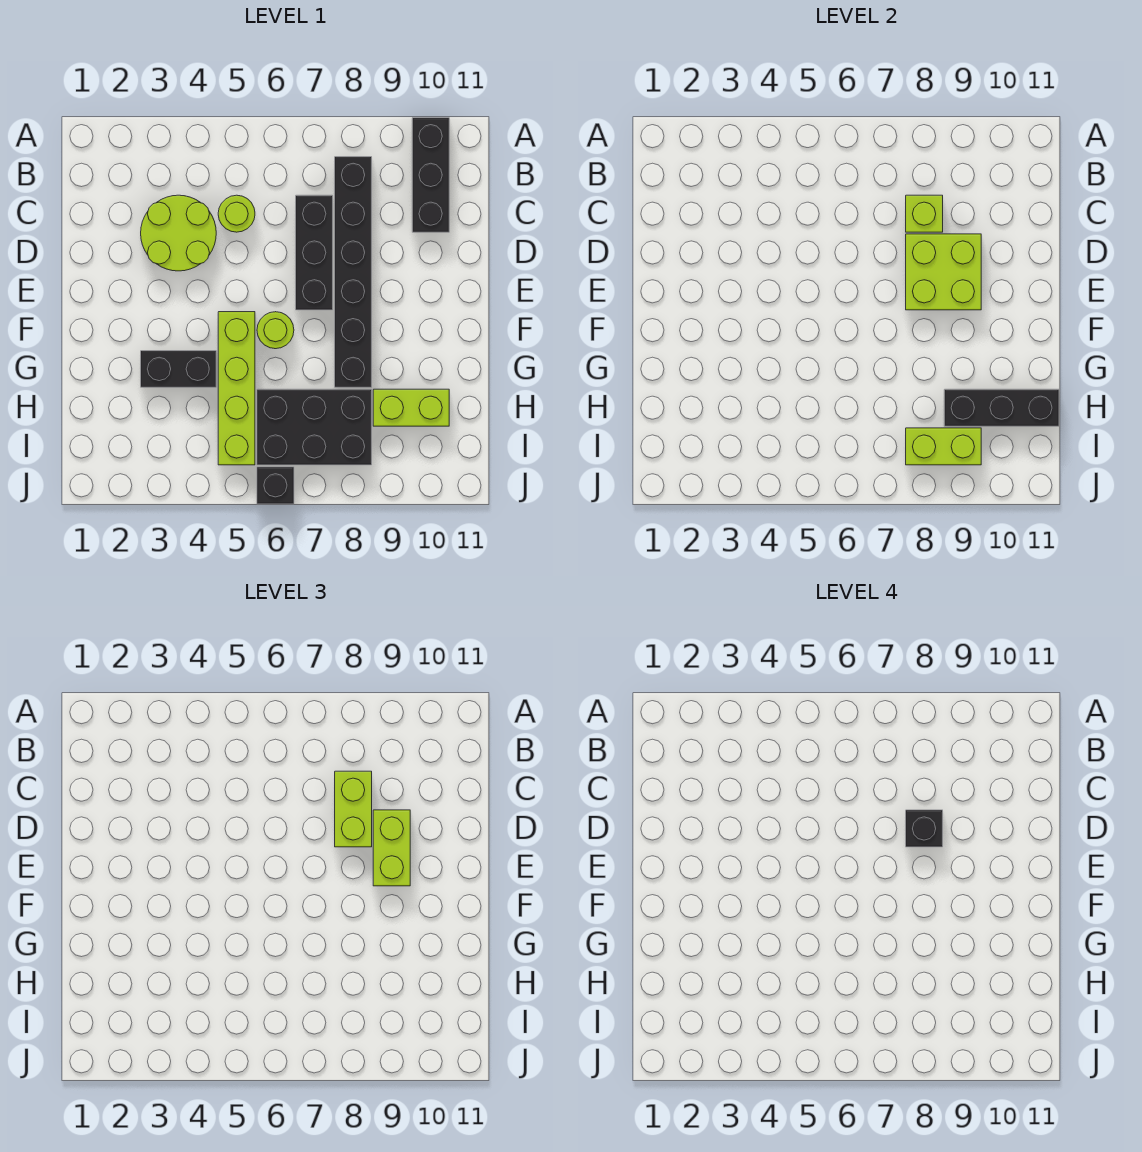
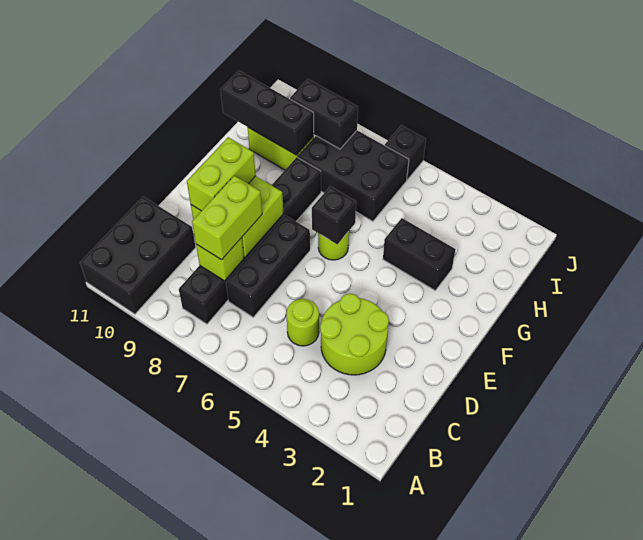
black 1x3 brick [412,118,449,232] -> black 2x3 brick [80,197,196,314]
black 1x1 brick [906,810,943,847] -> black 1x1 brick moved to [312,186,356,244]
lime 1x4 brick [218,312,255,465] -> none
lime 1x2 brick [906,428,981,465] -> black 1x2 brick [290,79,358,149]

